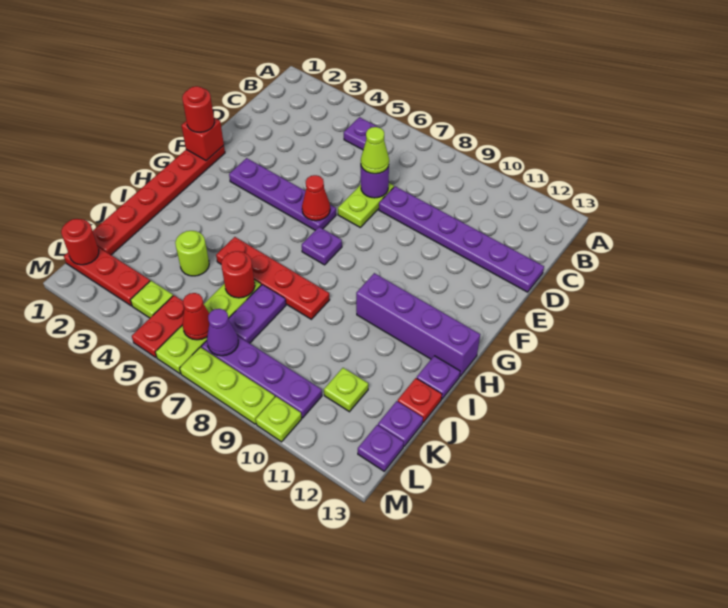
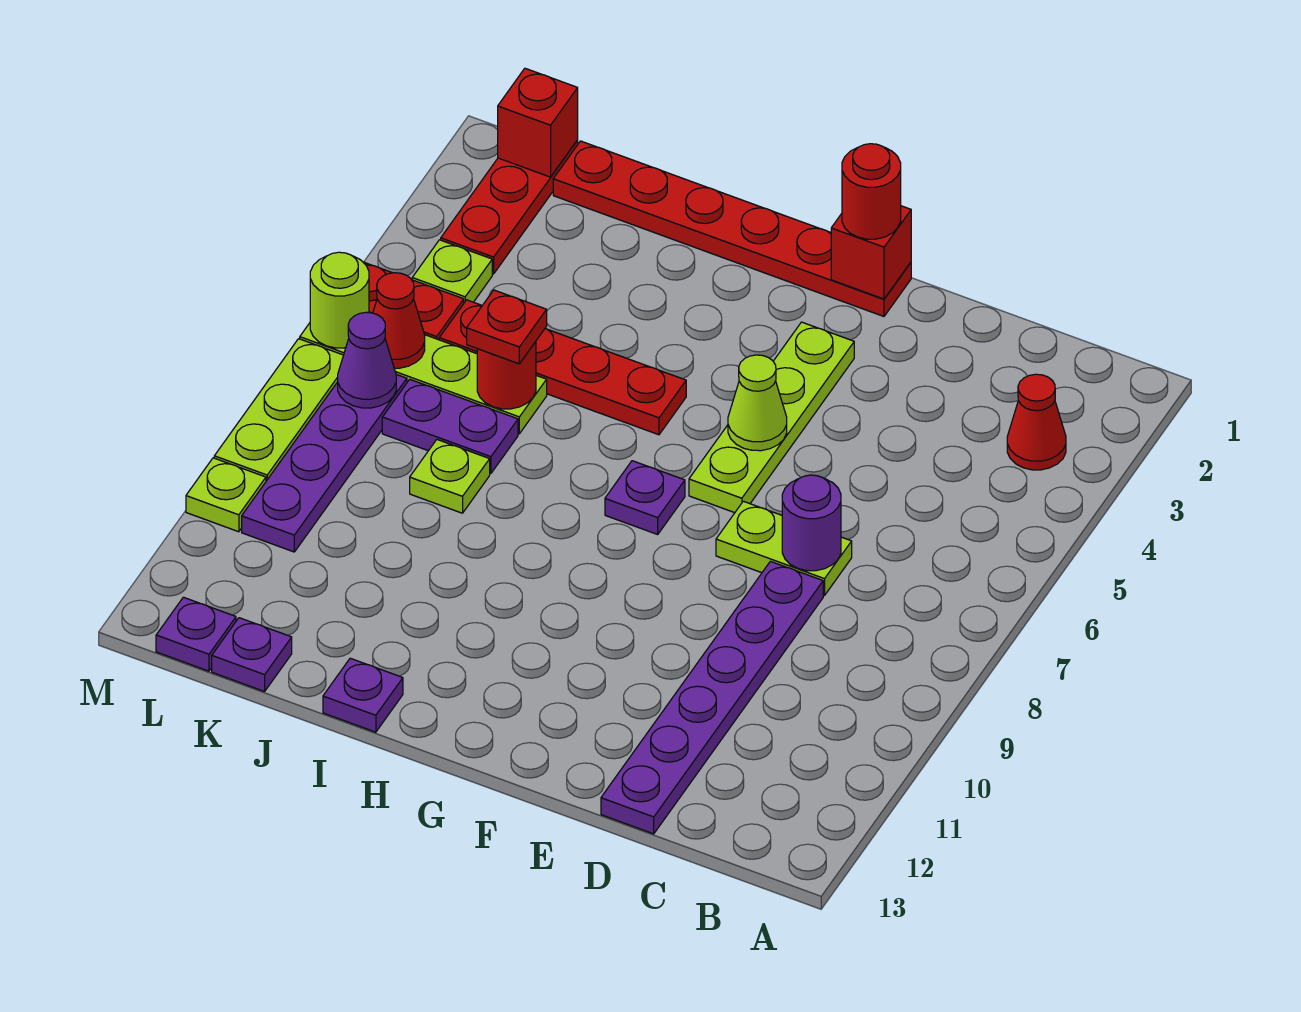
purple 1x1 plate [344,117,379,150] -> none
lime 1x1 cone [361,127,389,174] -> lime 1x1 cone moved to [728,355,787,451]
purple 1x4 plate [229,158,336,230] -> lime 1x4 plate [689,322,854,513]
red 1x1 cone [302,175,330,221] -> red 1x1 cone moved to [1007,374,1066,470]
purple 1x4 brick [356,273,480,376] -> none
red 1x4 plate [216,237,330,319] -> red 1x4 plate turned to [439,300,686,435]
lime 1x1 round brick [175,231,209,276] -> lime 1x1 round brick moved to [310,252,369,348]
red 1x1 plate [398,378,442,422] -> red 1x1 plate moved to [467,290,547,364]
lime 1x1 plate [324,368,368,412] -> lime 1x1 plate moved to [410,440,490,513]
red 1x1 round brick [61,219,99,265] -> red 1x1 brick [498,68,578,177]

